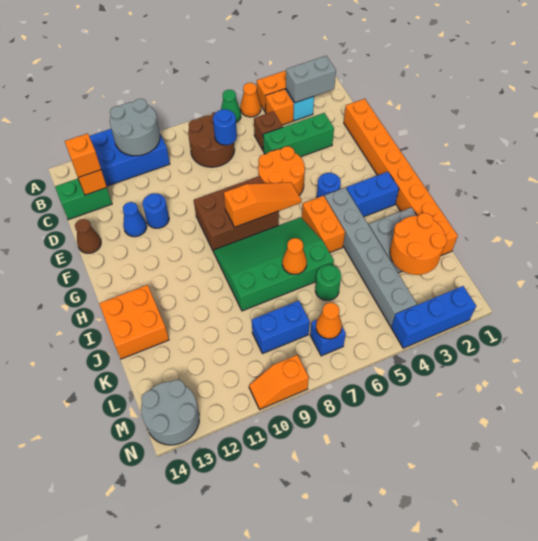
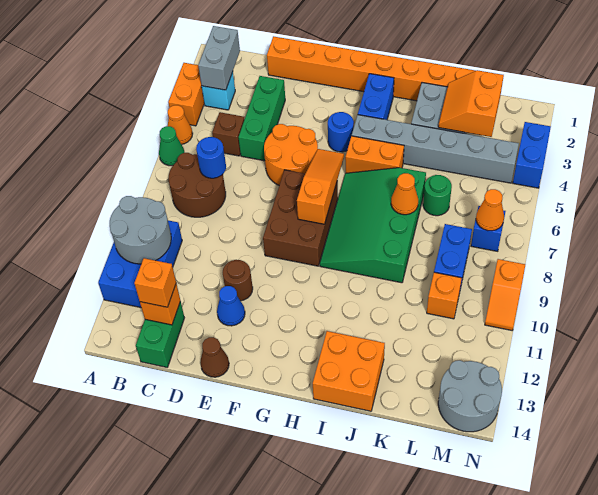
orange 1x1 brick [265,89,294,125] -> orange 1x1 brick moved to [427,272,462,319]
blue 1x1 round brick [143,193,169,228] -> brown 1x1 round brick [223,260,253,301]
orange 2x2 round brick [390,213,447,275] -> orange 2x2 slope [438,70,504,137]
blue 1x3 brick [391,286,476,348] -> blue 1x2 brick [513,122,551,188]

